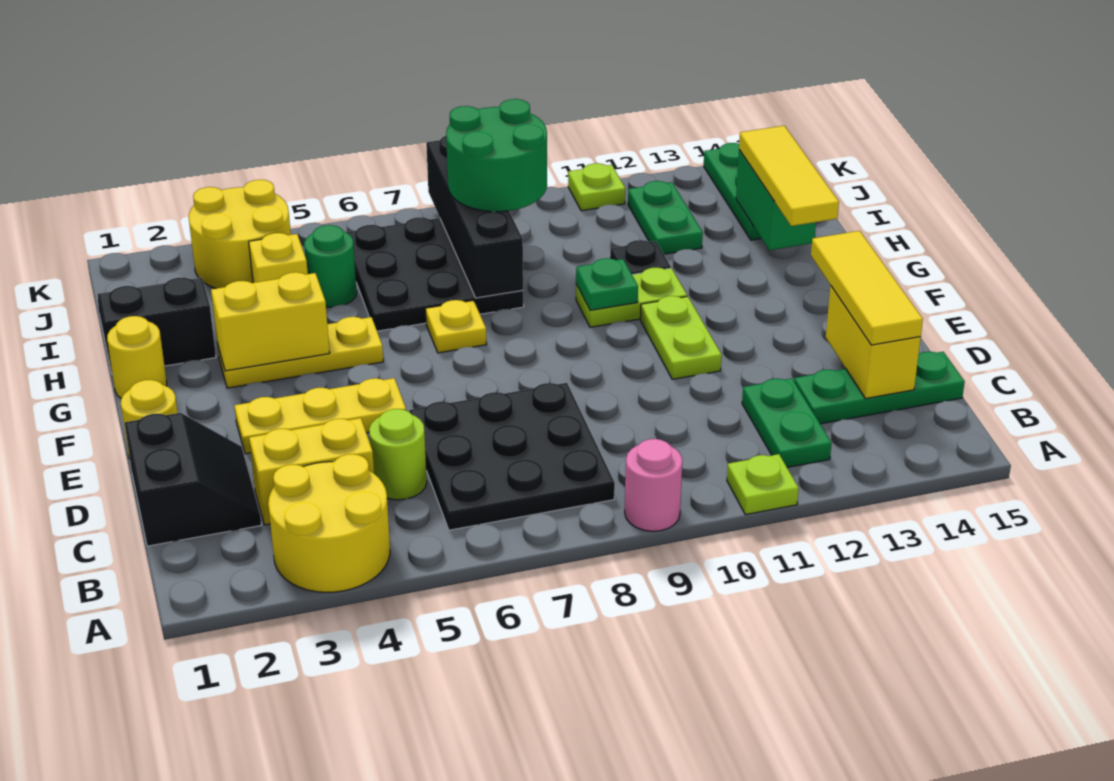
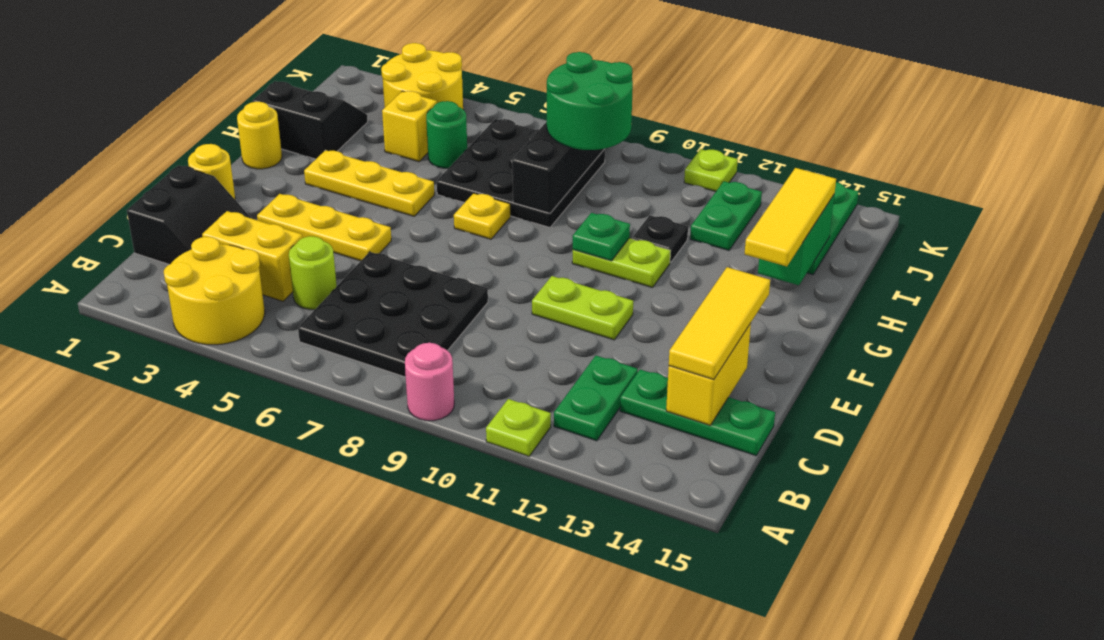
lime 1x2 plate [640,296,722,379] -> lime 1x2 plate turned to [532,276,633,340]
yellow 1x2 brick [211,272,330,371] -> none

